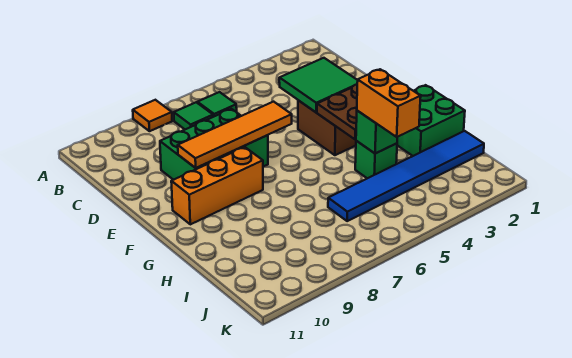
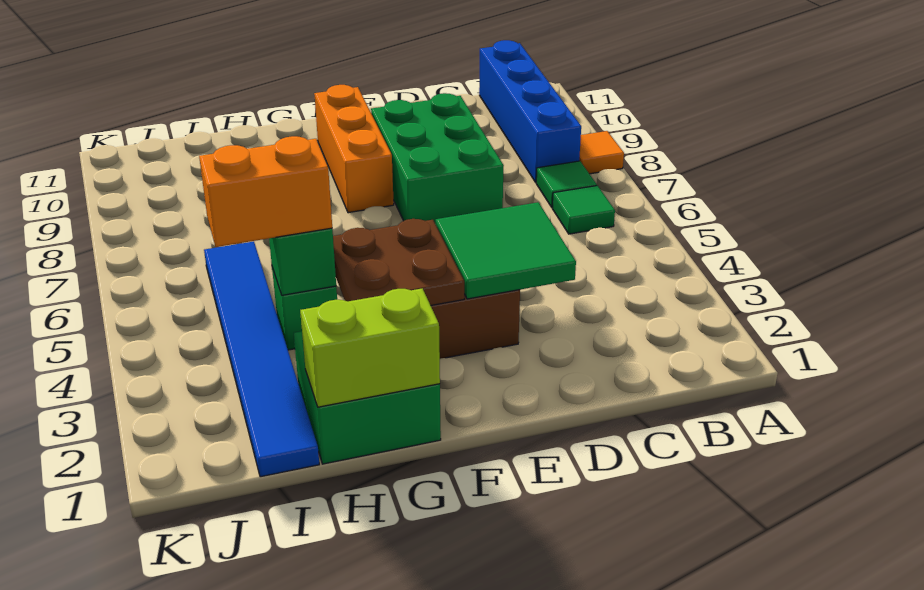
none -> blue 1x4 brick [479,40,581,182]
orange 1x4 tile [178,102,292,168] -> none
none -> lime 1x2 brick [300,288,440,407]

